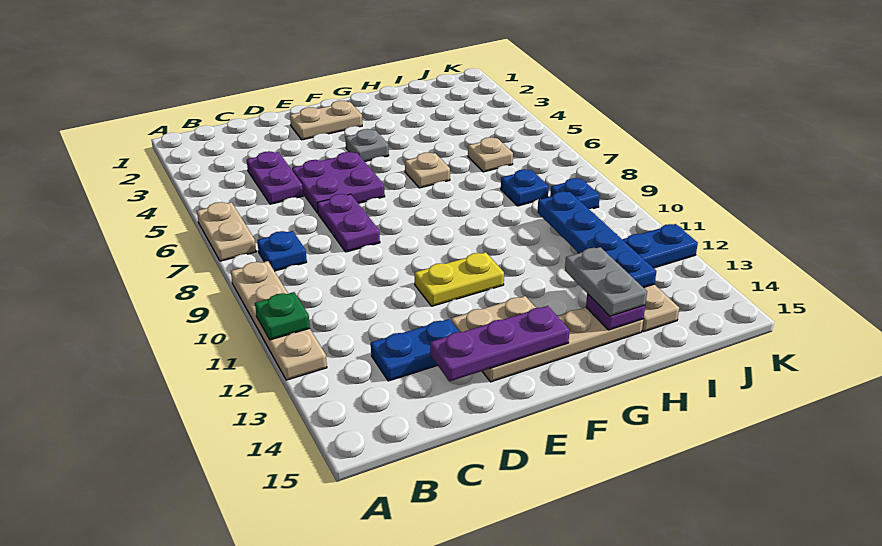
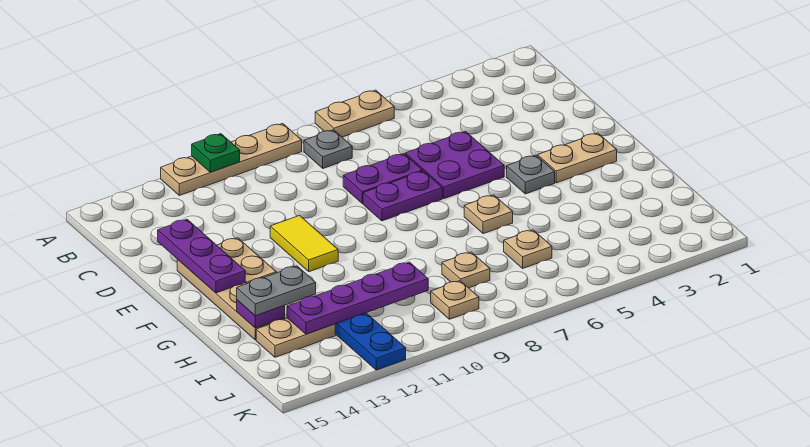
blue 1x1 plate [257,231,307,271] -> grey 1x1 plate [304,130,352,168]
purple 1x2 plate [247,151,303,204] -> purple 1x2 plate moved to [363,171,442,221]
blue 1x2 plate [371,319,459,381] -> none
tan 1x2 plate [290,101,362,140] -> tan 1x2 plate turned to [538,133,617,183]
yellow 1x2 plate [415,252,504,306] -> yellow 1x2 tile [270,216,338,272]
blue 1x1 plate [501,169,549,206] -> tan 1x1 plate [442,252,490,288]
blue 1x4 plate [538,192,656,288] -> purple 1x4 plate [287,262,428,334]
blue 1x1 plate [550,178,600,209] -> tan 1x1 plate [431,281,479,319]

